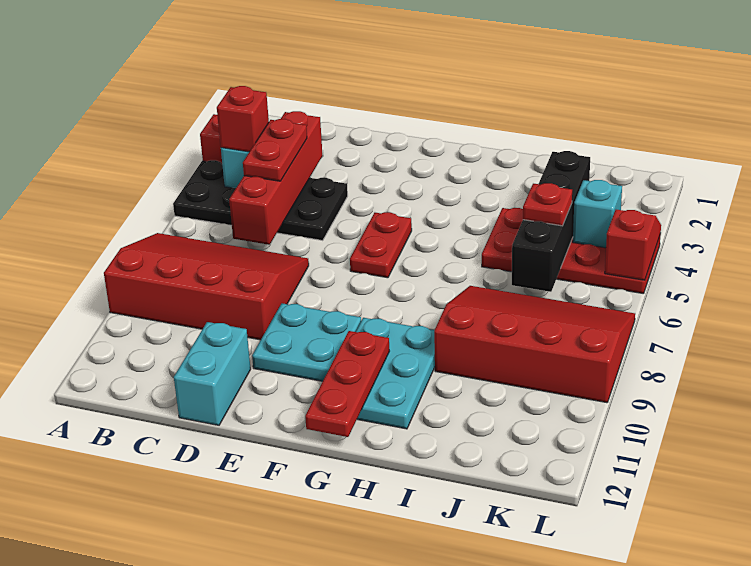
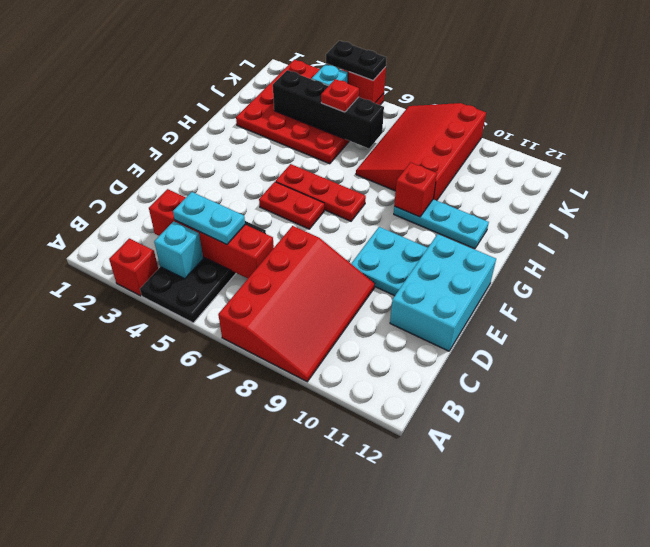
red 3x4 slope [104,233,309,340] -> red 3x4 slope turned to [218,226,375,382]
red 1x1 brick [217,86,269,152] -> red 1x1 brick moved to [394,163,437,217]
red 1x2 plate [243,119,307,181] -> cyan 1x2 plate [173,192,245,244]
cyan 1x2 brick [174,322,251,425] -> cyan 2x3 brick [390,234,496,351]
cyan 2x3 plate [356,318,435,429] -> cyan 1x3 plate [394,199,489,249]
red 1x3 plate [305,331,389,437] -> red 1x3 plate moved to [276,164,366,221]
red 2x4 plate [482,208,661,294] -> red 4x4 plate [236,60,384,164]
none -> black 1x2 plate [326,41,386,80]

